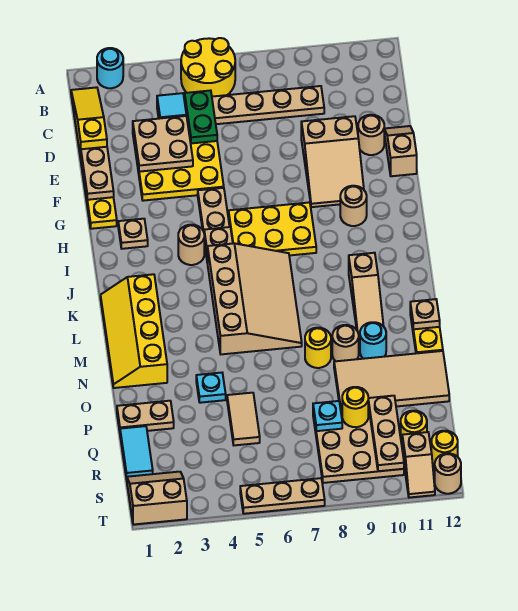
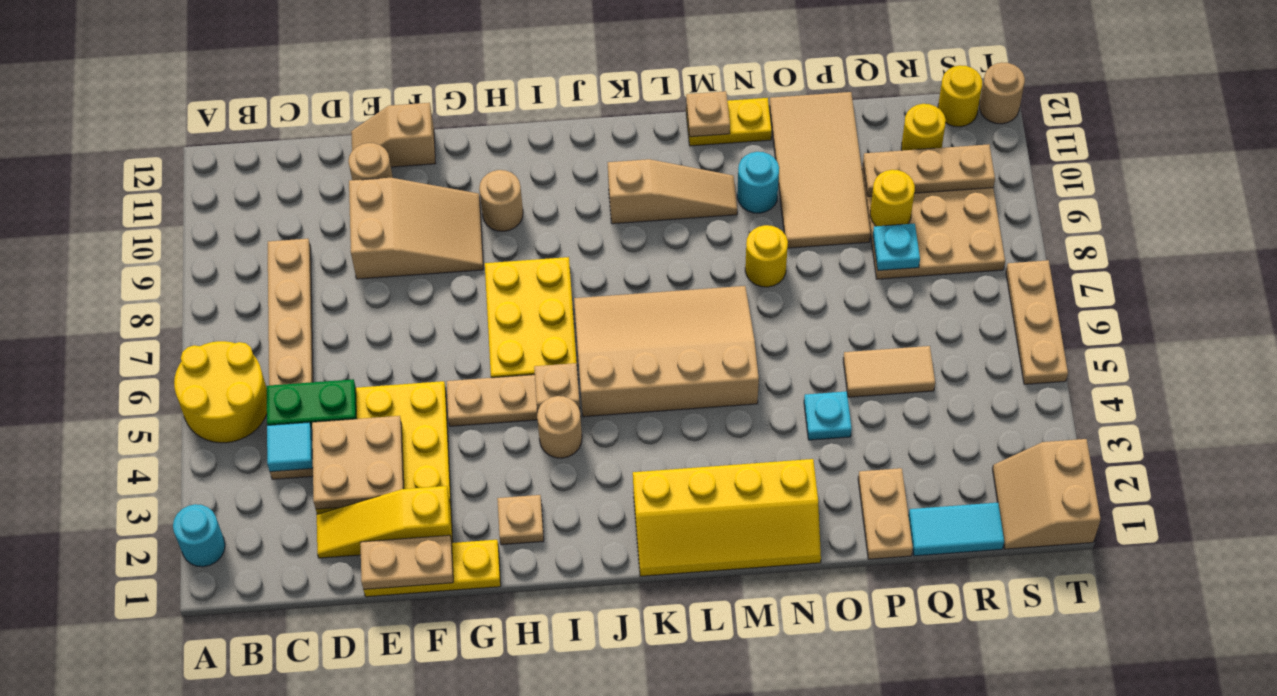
yellow 1x3 slope [71,87,107,158] -> yellow 1x3 slope moved to [317,486,453,558]
tan 1x1 round brick [332,325,359,361] -> none
tan 1x2 slope [402,432,435,498] -> none

